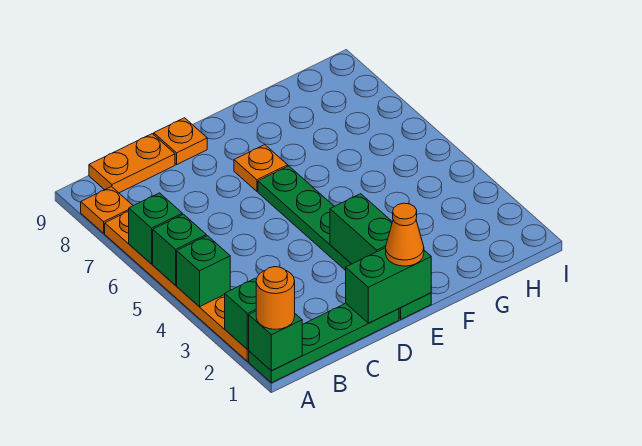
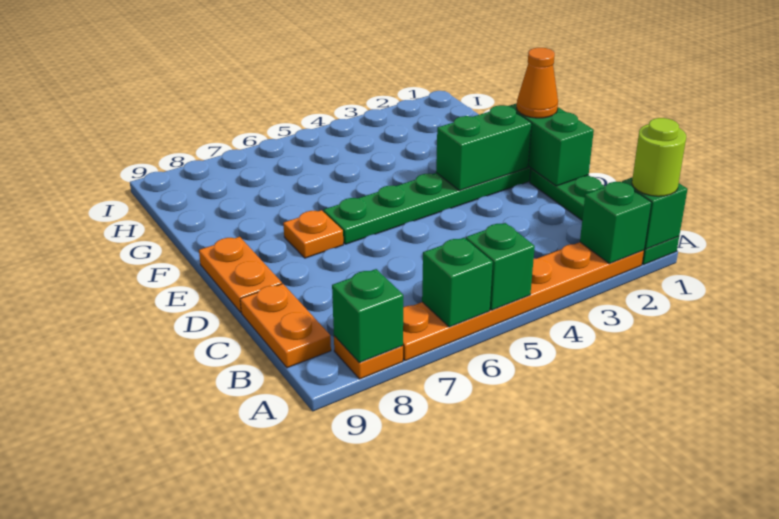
orange 1x1 round brick [256,267,295,329] -> lime 1x1 round brick [632,118,686,196]
green 1x1 brick [177,236,230,307] -> green 1x1 brick moved to [332,269,403,363]
orange 1x1 plate [154,118,207,164] -> orange 1x2 plate [199,237,282,312]

